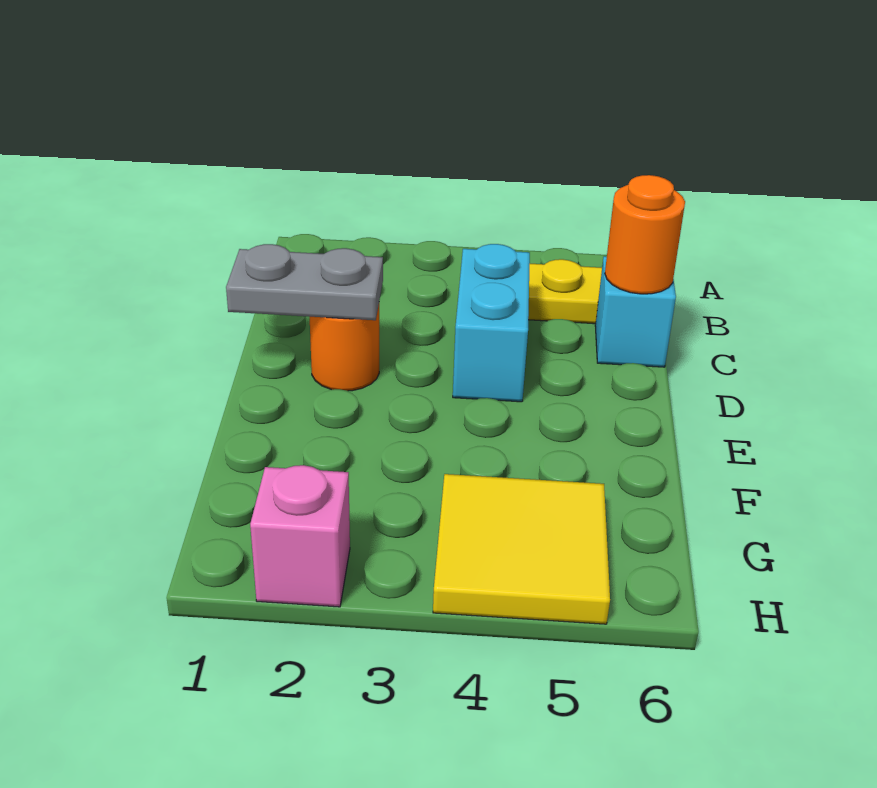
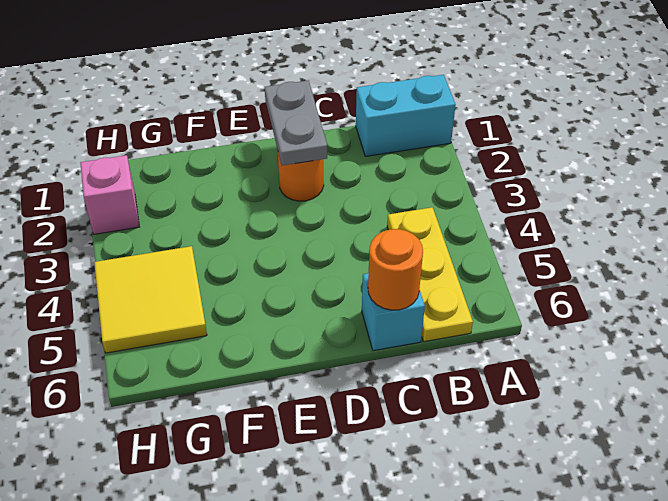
cyan 1x2 brick [453,244,530,402] -> cyan 1x2 brick moved to [356,75,456,156]

